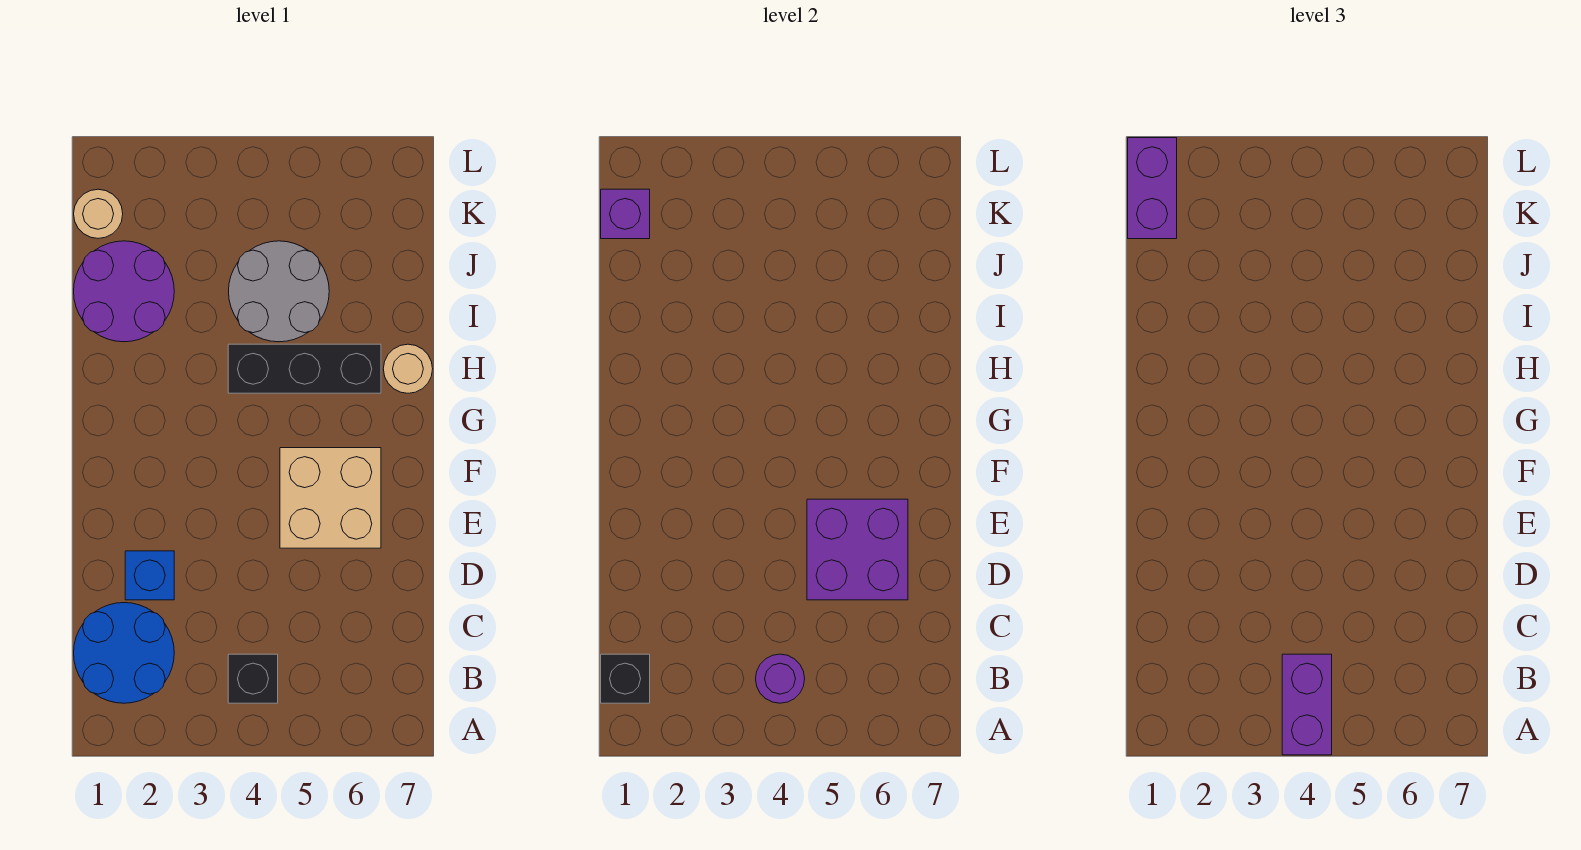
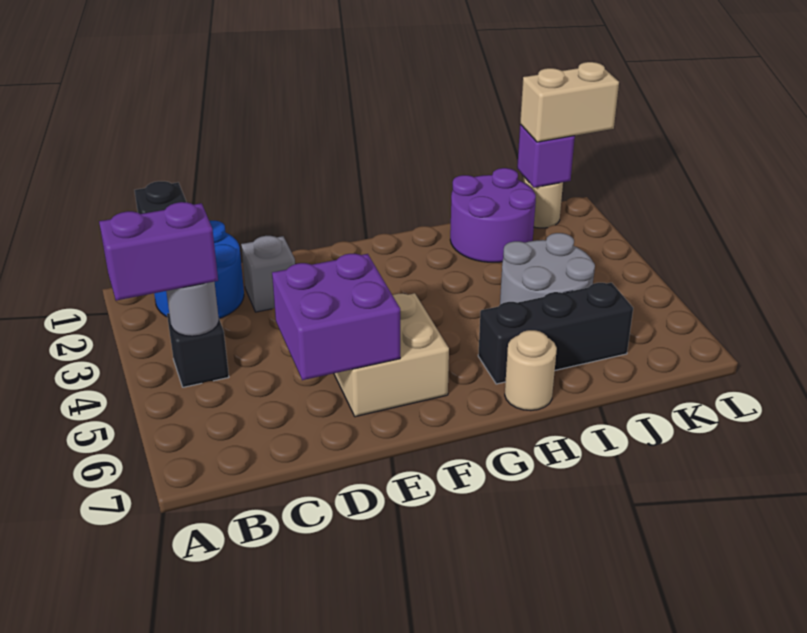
purple 1x1 round brick [756,654,805,703] -> grey 1x1 round brick [166,282,219,336]
blue 1x1 brick [125,551,174,600] -> grey 1x1 brick [241,236,295,312]
black 1x3 brick [228,344,381,393] -> black 1x3 brick turned to [478,283,633,384]
purple 1x2 brick [1128,138,1177,239] -> tan 1x2 brick [520,62,619,142]

